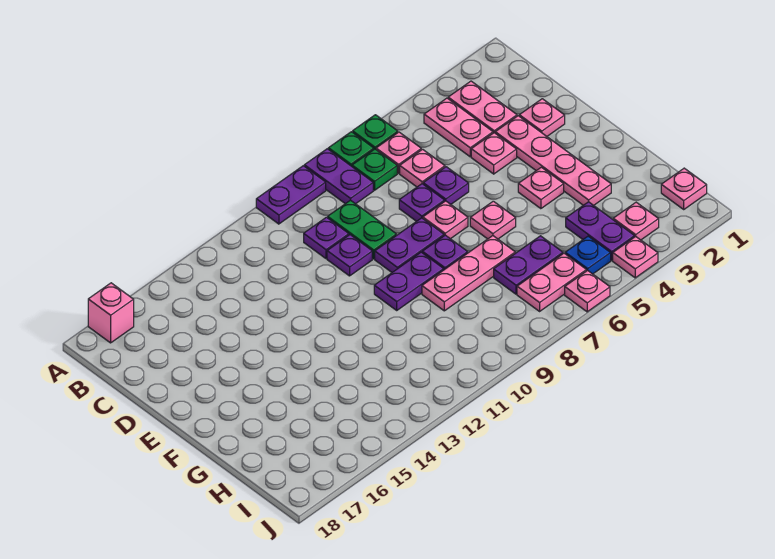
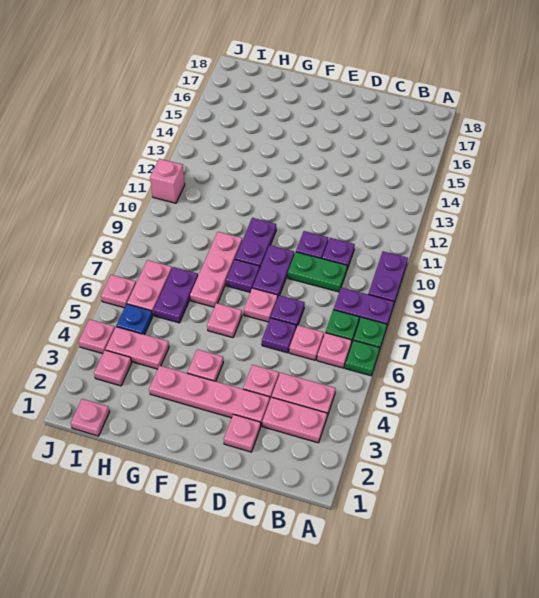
pink 1x1 brick [88,283,134,343] -> pink 1x1 brick moved to [150,159,185,203]
purple 1x2 plate [566,202,635,260] -> pink 1x2 plate [105,327,169,369]

